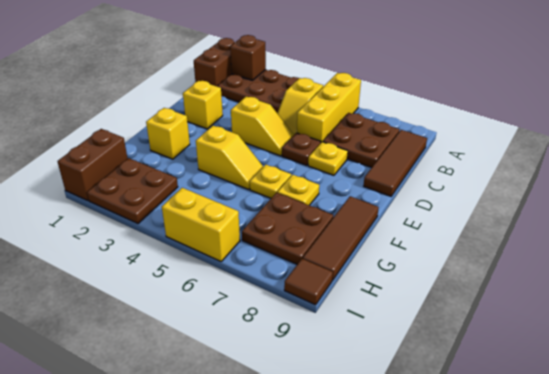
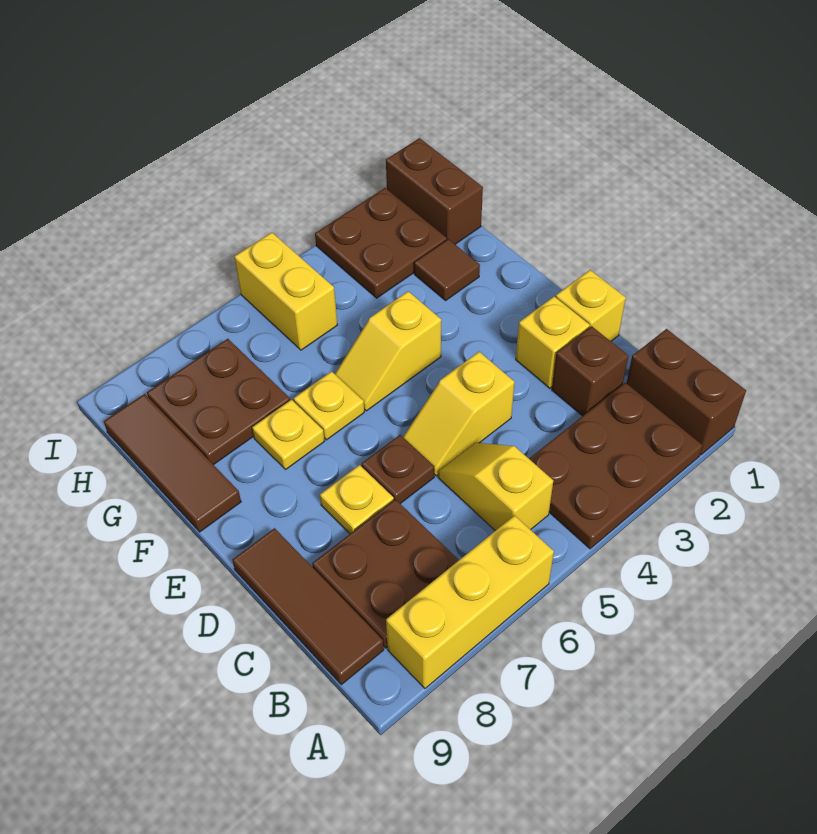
brown 1x1 brick [230,35,266,80] -> brown 1x1 brick moved to [552,326,628,416]
yellow 1x3 brick [297,73,361,142] -> yellow 1x3 brick turned to [386,515,554,688]
yellow 1x1 brick [146,108,190,159] -> yellow 1x1 brick moved to [556,270,626,341]
yellow 1x2 brick [162,188,240,261] -> yellow 1x2 brick turned to [234,232,337,350]
brown 1x1 tile [284,259,333,305] -> brown 1x1 tile moved to [414,239,480,301]

